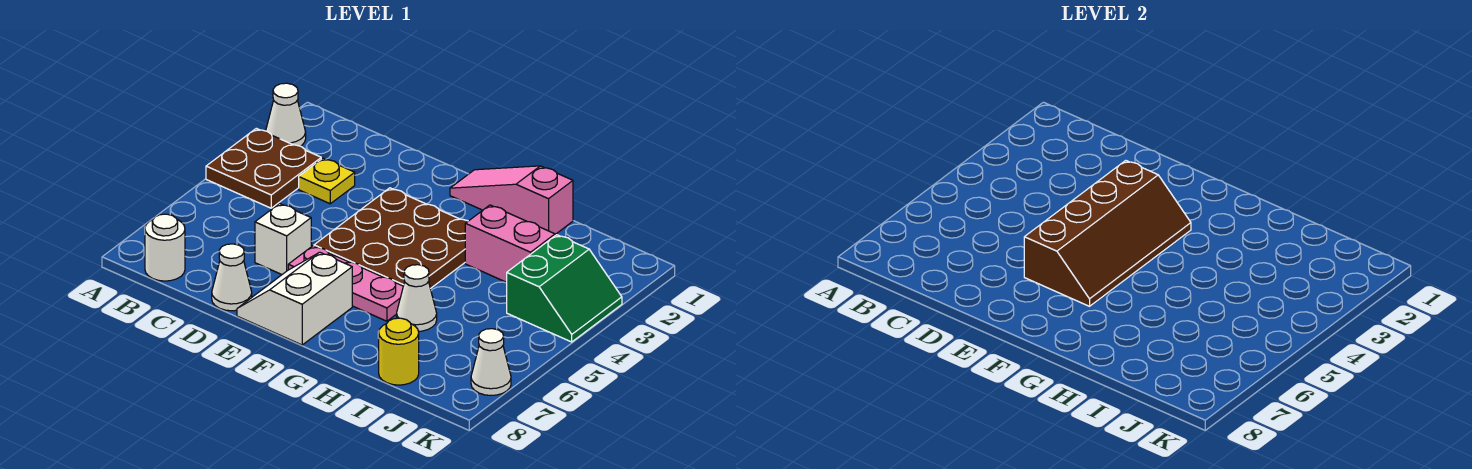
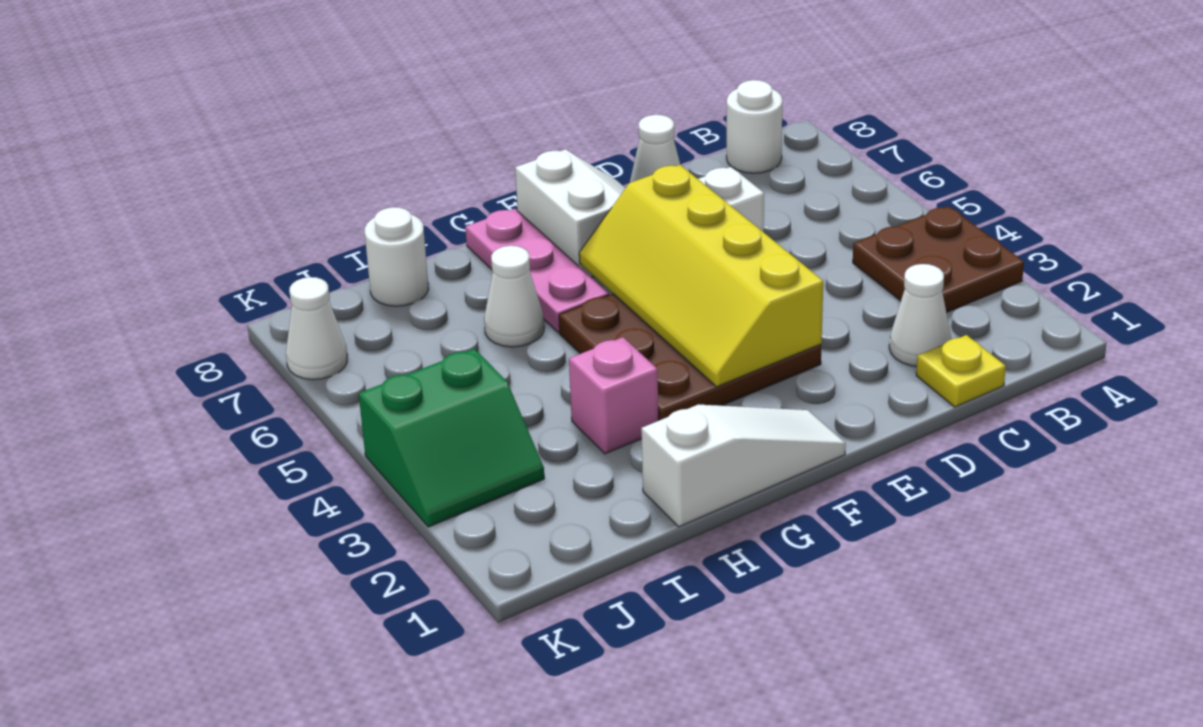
white 1x1 cone [266,83,306,146] -> white 1x1 cone moved to [889,264,951,366]
yellow 1x1 plate [299,158,355,204] -> yellow 1x1 plate moved to [916,335,1006,407]
brown 2x4 slope [1024,161,1191,306] -> yellow 2x4 slope [579,165,823,387]
pink 1x3 plate [288,246,403,321] -> pink 1x3 plate turned to [465,209,609,333]
pink 1x3 slope [450,166,573,234] -> white 1x3 slope [641,405,846,527]
pink 1x2 brick [465,205,555,282] -> pink 1x1 brick [569,337,658,454]
yellow 1x1 round brick [379,318,419,385] -> white 1x1 round brick [365,207,429,306]
green 2x2 slope [507,235,622,342] -> green 2x2 slope turned to [359,349,544,527]

